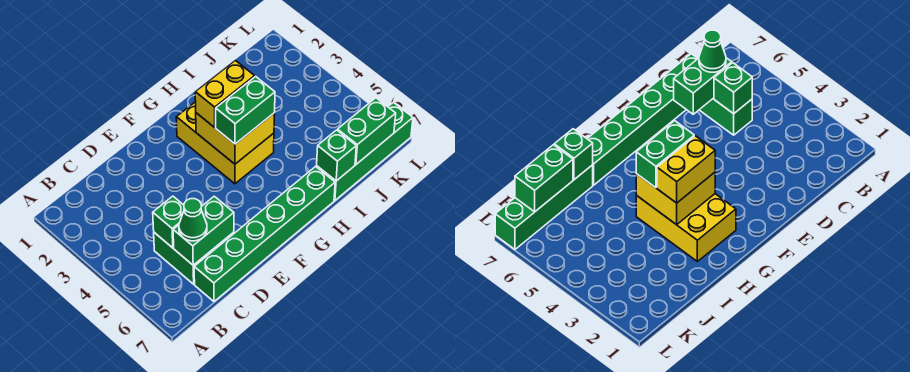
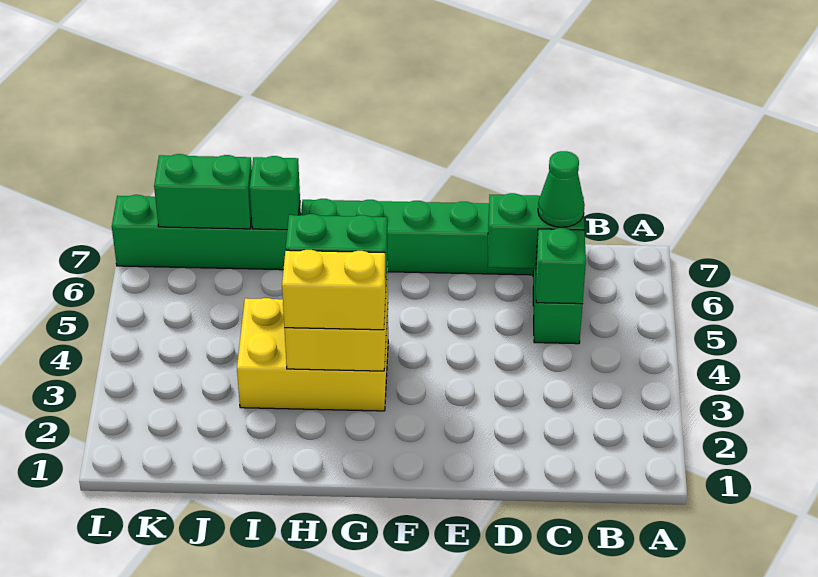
yellow 2x3 brick [176,102,274,184] -> yellow 2x3 brick turned to [237,298,388,411]

